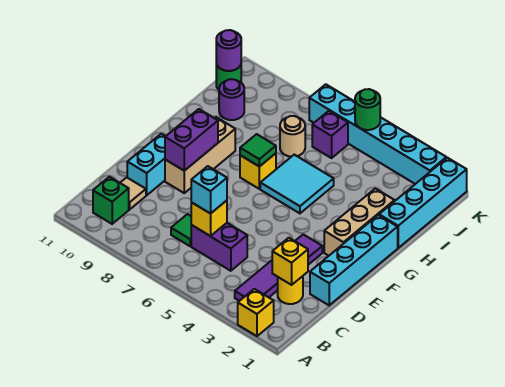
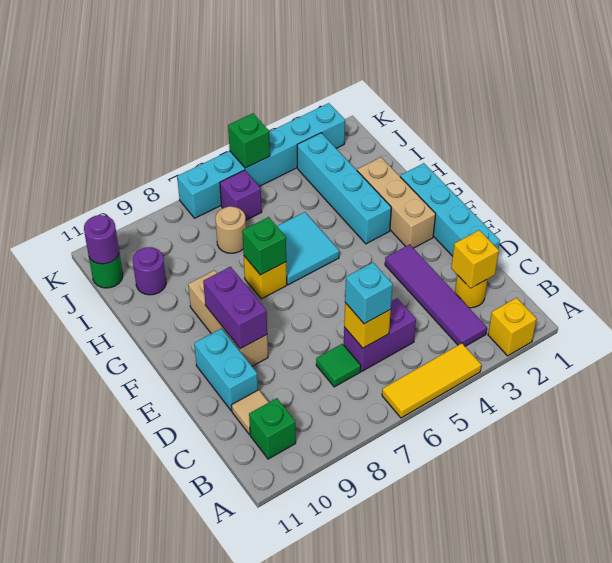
none -> yellow 1x3 tile [382,343,481,418]
green 1x1 tile [240,134,276,167] -> green 1x1 brick [242,217,286,275]
cyan 1x4 brick [379,158,467,248] -> cyan 1x4 brick moved to [297,133,391,244]
green 1x1 round brick [355,89,380,130] -> green 1x1 brick [228,113,270,168]

